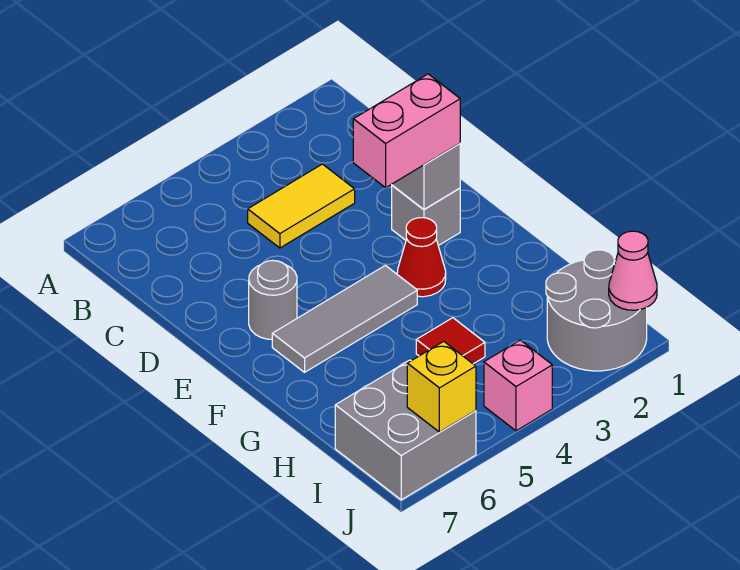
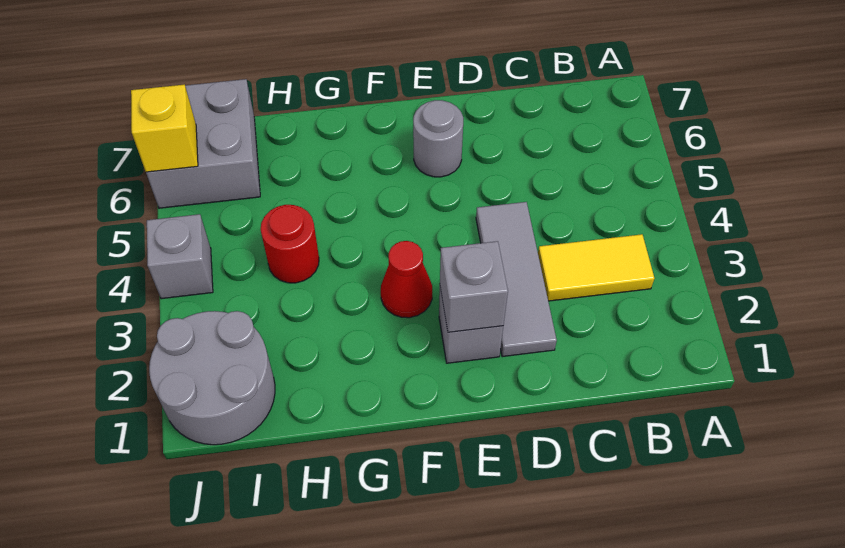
yellow 1x2 tile [248,164,355,248] -> yellow 1x2 tile turned to [538,234,654,301]
pink 1x2 brick [353,74,460,188] -> none
grey 1x3 tile [272,265,417,372] -> grey 1x3 tile moved to [476,202,557,357]
red 1x1 tile [416,318,485,364] -> red 1x1 round brick [261,205,319,283]
pink 1x1 cone [609,231,657,310] -> none
pink 1x1 brick [484,340,552,431] -> grey 1x1 brick [147,214,213,299]

